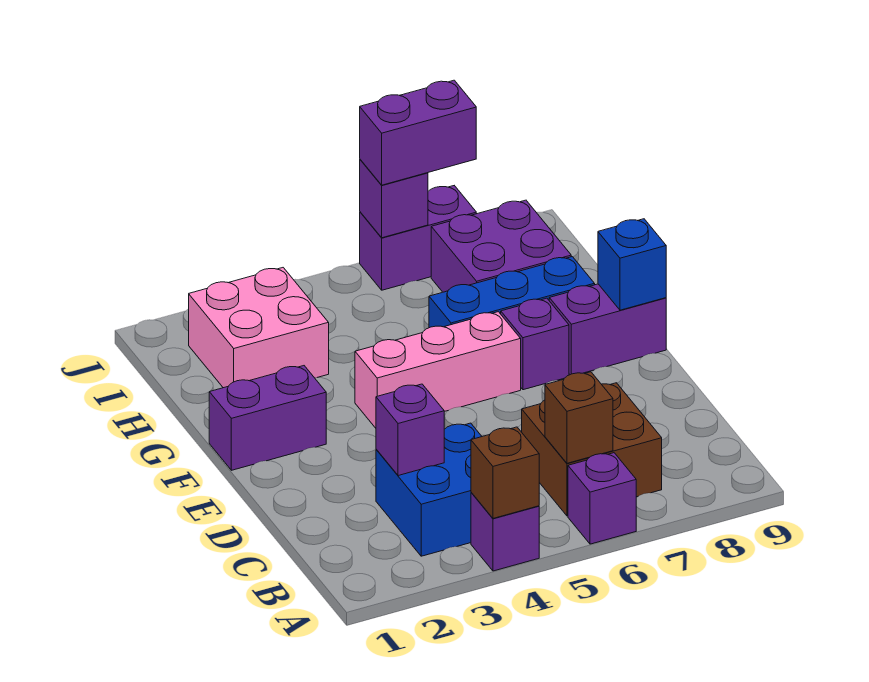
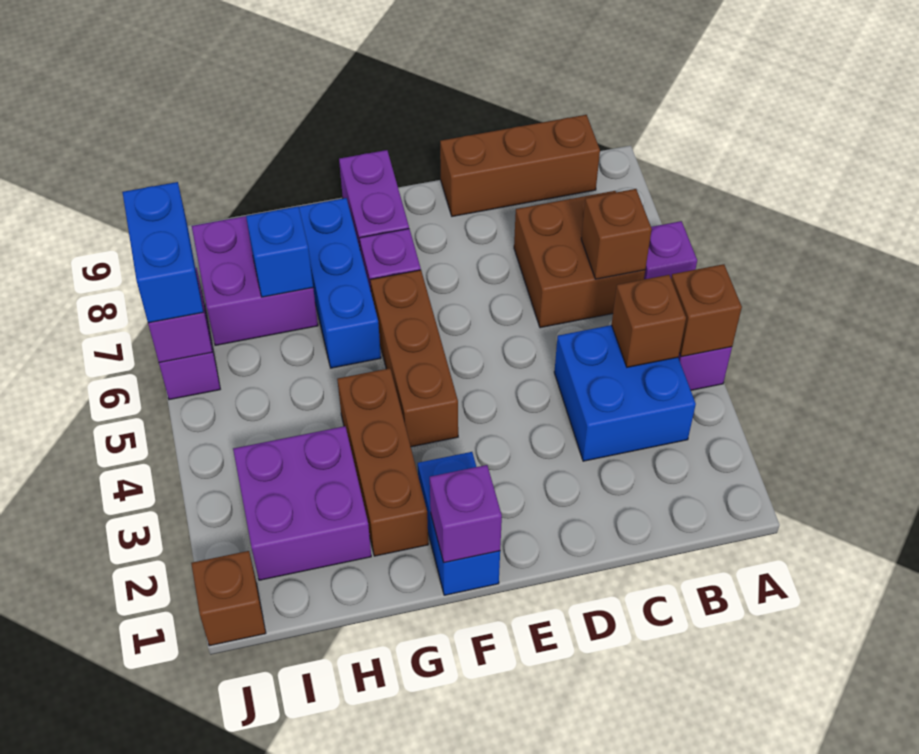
none -> brown 1x1 brick [612,275,686,367]
none -> brown 1x3 brick [440,115,600,216]
purple 1x1 brick [376,384,444,476] -> purple 1x1 brick moved to [430,465,502,563]
purple 1x2 brick [209,366,326,470] -> blue 1x2 brick [418,452,500,595]
pink 1x3 brick [355,312,521,428] -> brown 1x3 brick [370,270,458,447]
blue 1x1 brick [598,219,666,310] -> blue 1x1 brick moved to [246,206,313,297]
none -> brown 1x3 brick [337,368,428,556]
pink 2x2 brick [189,268,329,388] -> purple 2x2 brick [233,426,371,580]
none -> brown 1x1 brick [191,551,266,646]
purple 1x2 brick [360,80,476,185] -> blue 1x2 brick [122,182,203,323]

